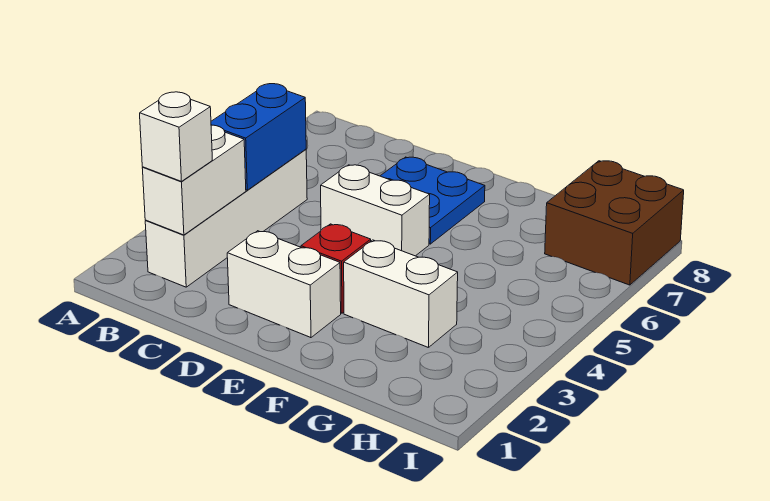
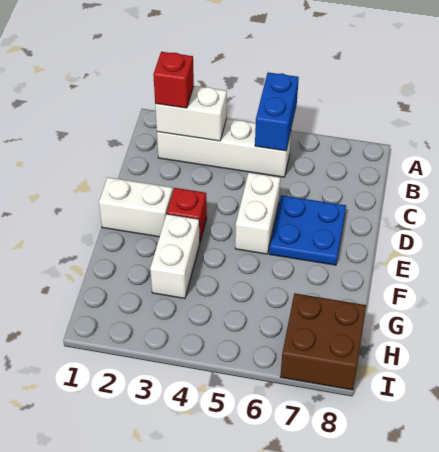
white 1x1 brick [140,92,212,181] -> red 1x1 brick [153,52,194,108]
blue 1x2 brick [211,84,306,190] -> blue 1x2 brick turned to [255,72,299,151]
white 1x2 brick [227,231,341,338] -> white 1x2 brick turned to [99,177,173,237]

